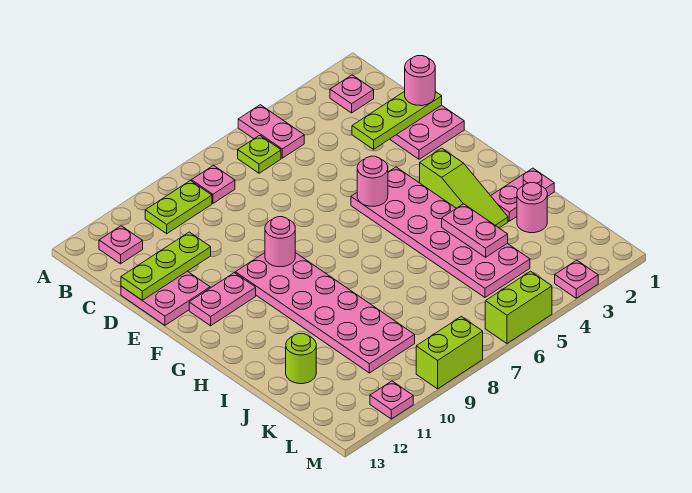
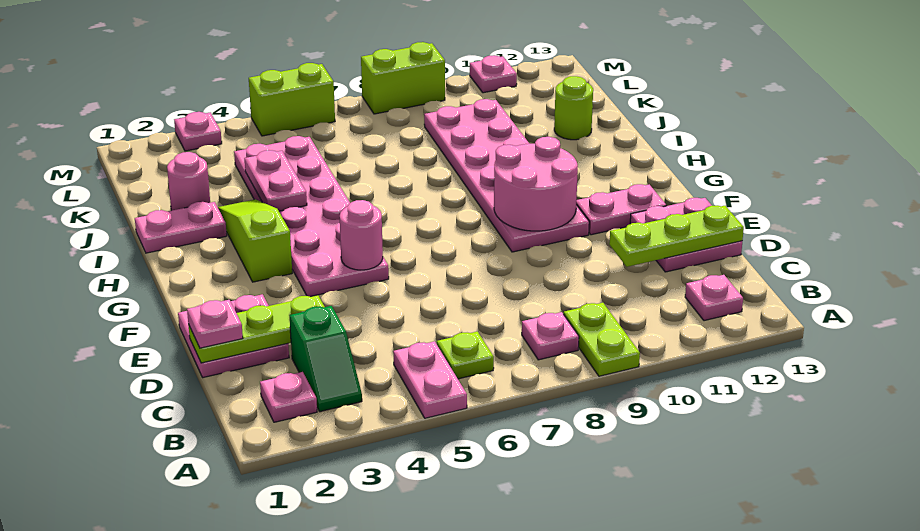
none -> green 1x2 slope [290,306,362,412]
lime 1x2 plate [145,181,212,234] -> lime 1x2 plate turned to [564,303,640,376]
pink 1x1 round brick [405,56,435,106] -> pink 1x1 plate [187,300,243,348]
pink 1x1 round brick [265,217,295,267] -> pink 2x2 round brick [494,137,578,231]

